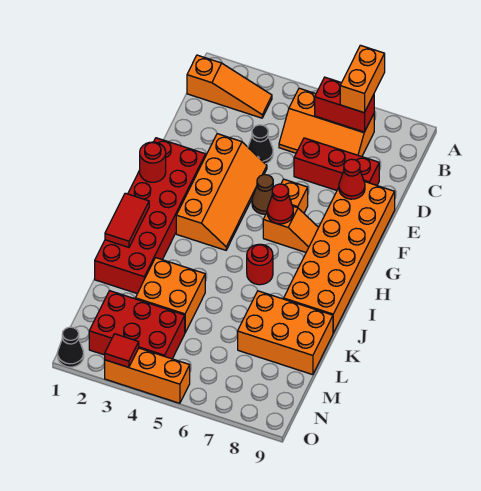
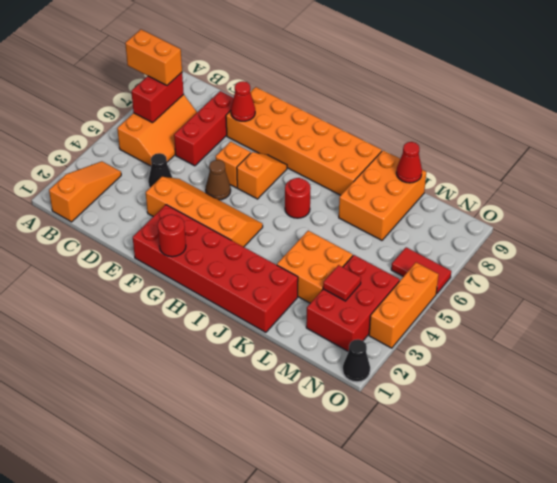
red 1x1 cone [267,184,293,224] -> red 1x1 cone moved to [396,142,422,183]
red 1x2 tile [105,193,149,247] -> red 1x2 tile moved to [391,247,451,294]
red 1x1 tile [105,334,139,367] -> red 1x1 tile moved to [323,265,361,301]

